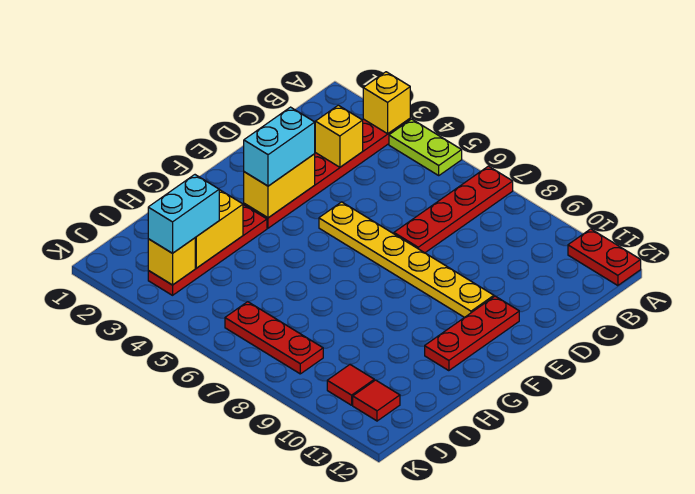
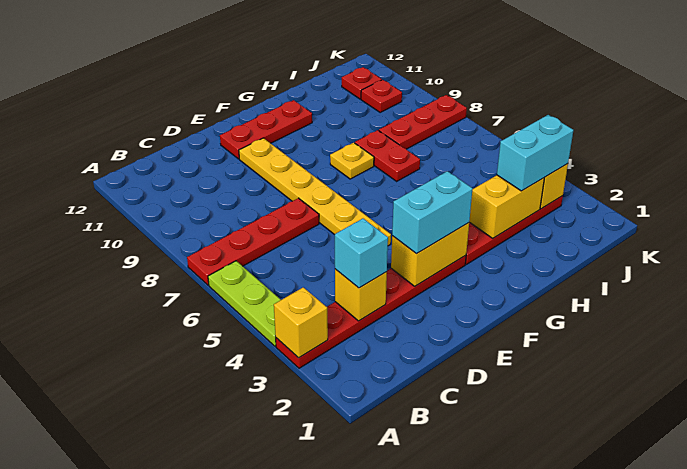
lime 1x2 plate [389,119,462,175] -> lime 1x3 plate [208,261,281,346]
red 1x2 plate [568,229,641,286] -> red 1x2 plate moved to [355,130,420,181]
none -> cyan 1x1 brick [335,219,388,288]
none -> yellow 1x1 plate [330,143,374,179]
red 1x3 plate [225,302,323,374] -> red 1x3 plate turned to [379,95,467,149]
red 1x1 tile [327,365,374,405] -> red 1x1 plate [361,80,402,112]
red 1x1 tile [353,380,400,421] -> red 1x1 plate [342,67,382,99]

